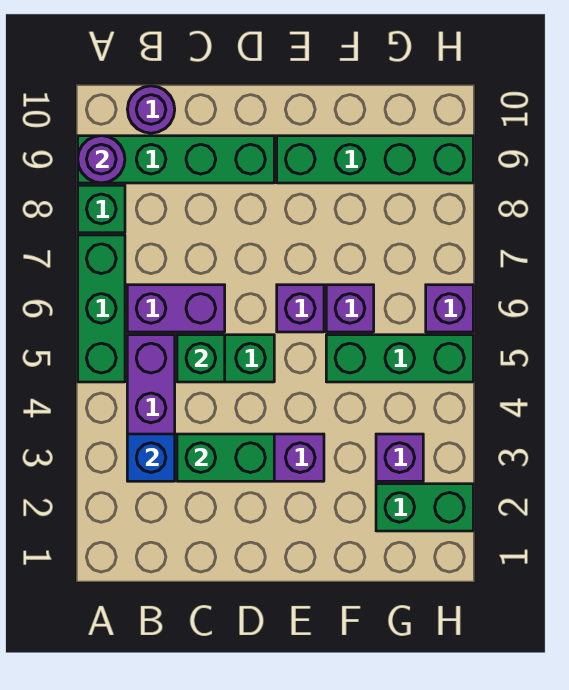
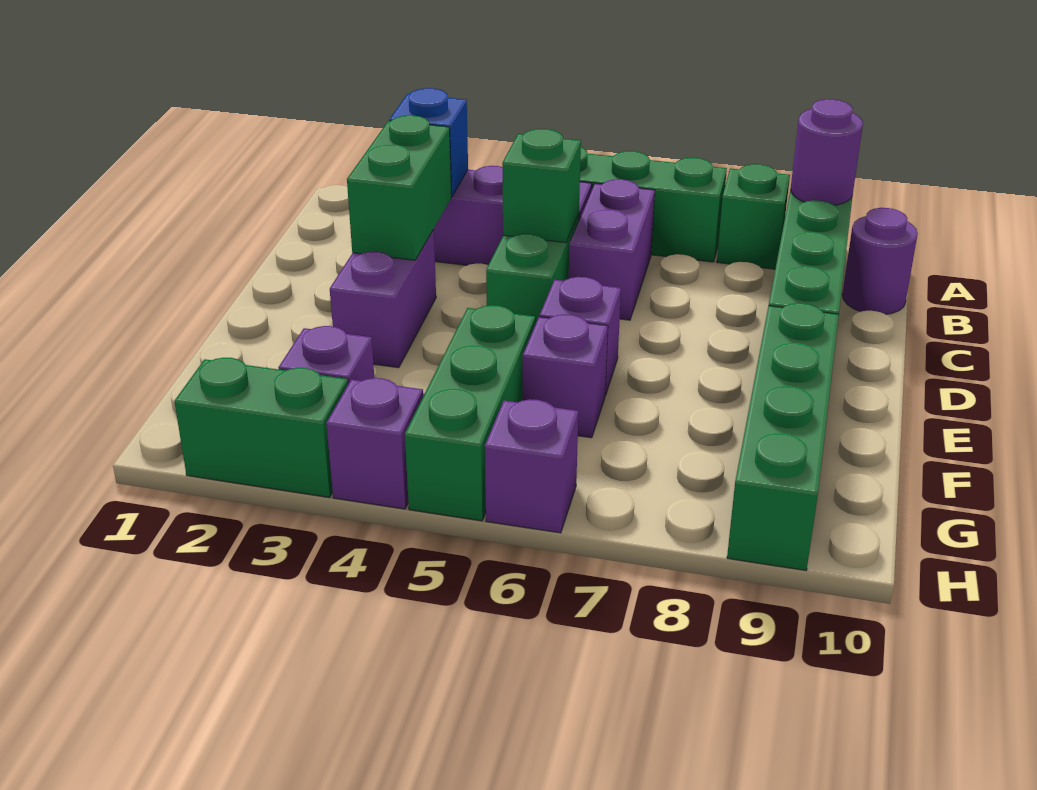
green 1x2 brick [376,484,473,531] -> green 1x2 brick turned to [174,358,348,497]
none -> purple 1x1 brick [326,378,423,509]

